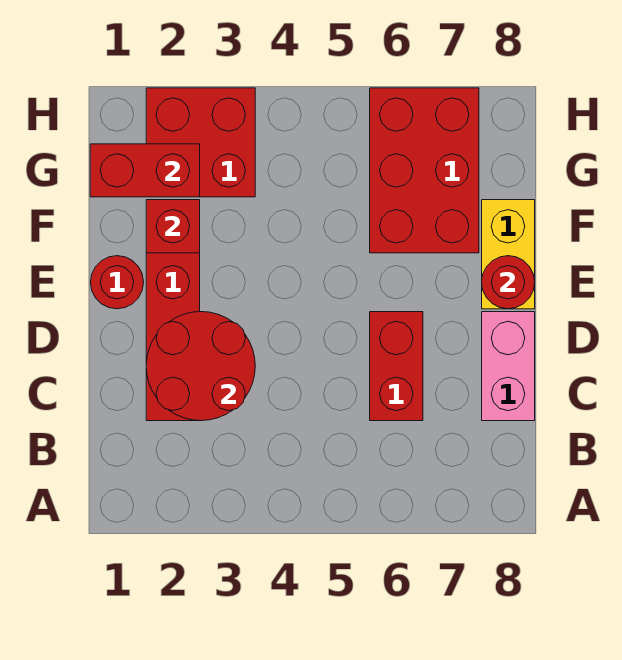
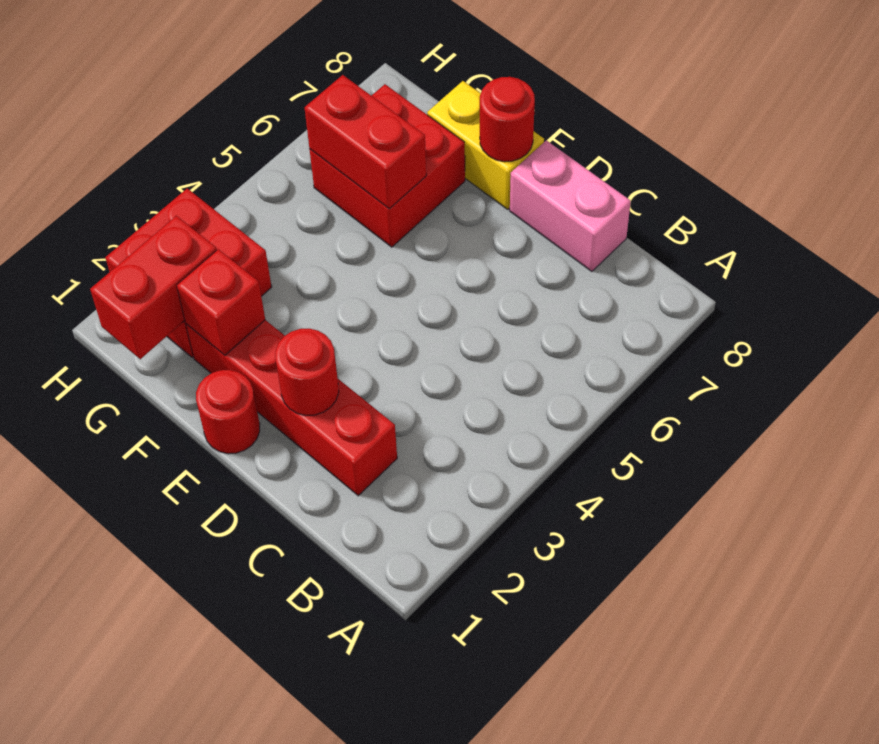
red 2x2 round brick [146,312,255,421] -> red 1x1 round brick [275,328,339,415]
red 1x2 brick [370,312,423,421] -> red 1x2 brick moved to [305,75,426,209]
red 2x3 brick [370,88,479,253] -> red 2x2 brick [309,84,465,247]

